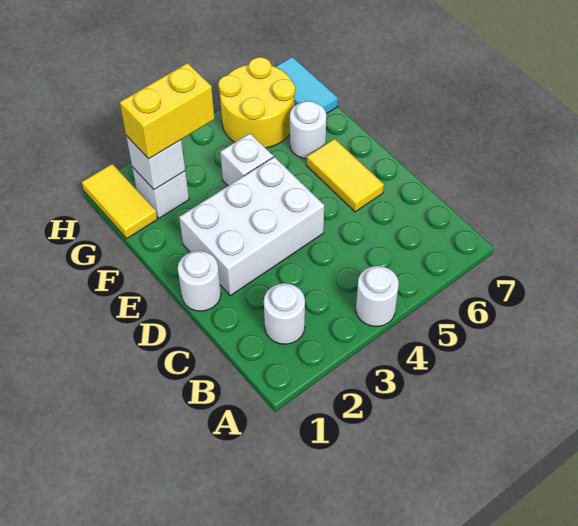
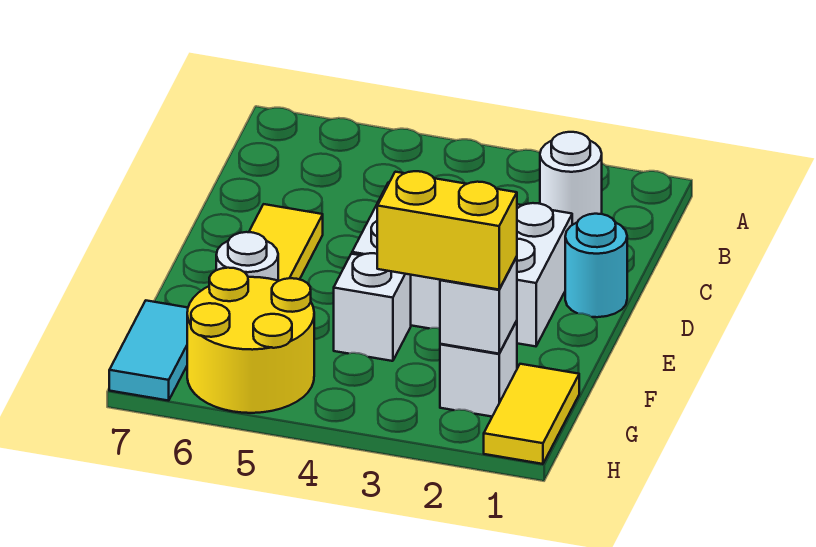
white 1x1 round brick [356,266,399,327] -> none
white 1x1 round brick [178,251,221,311] -> cyan 1x1 round brick [565,214,627,317]

